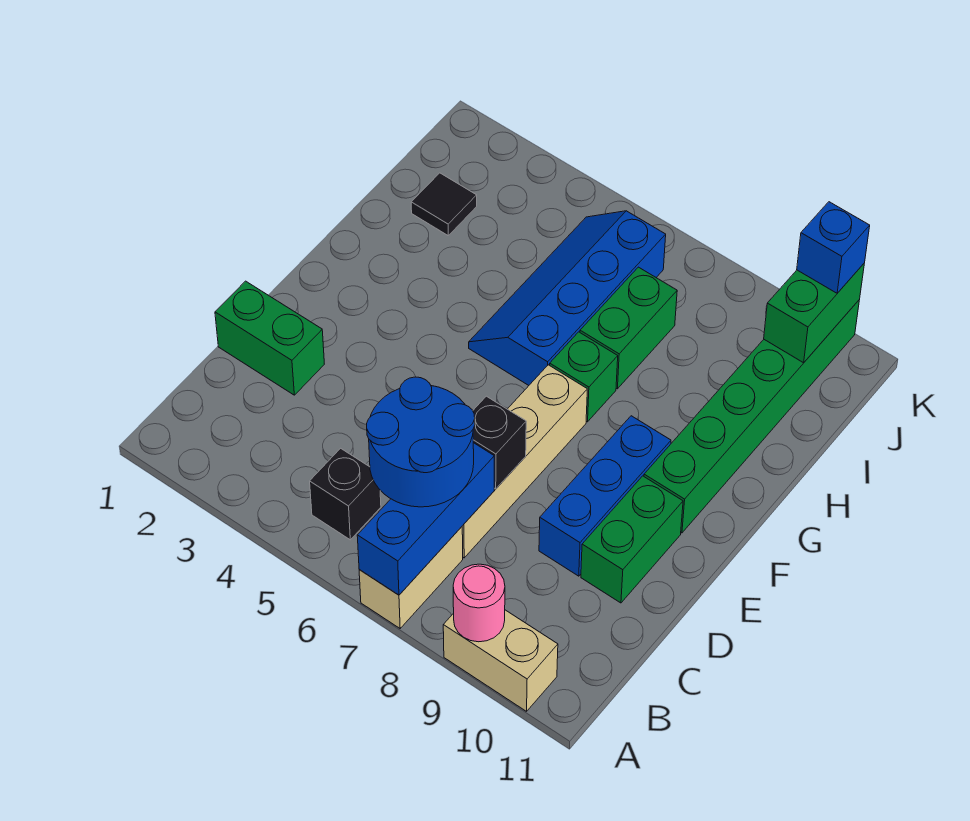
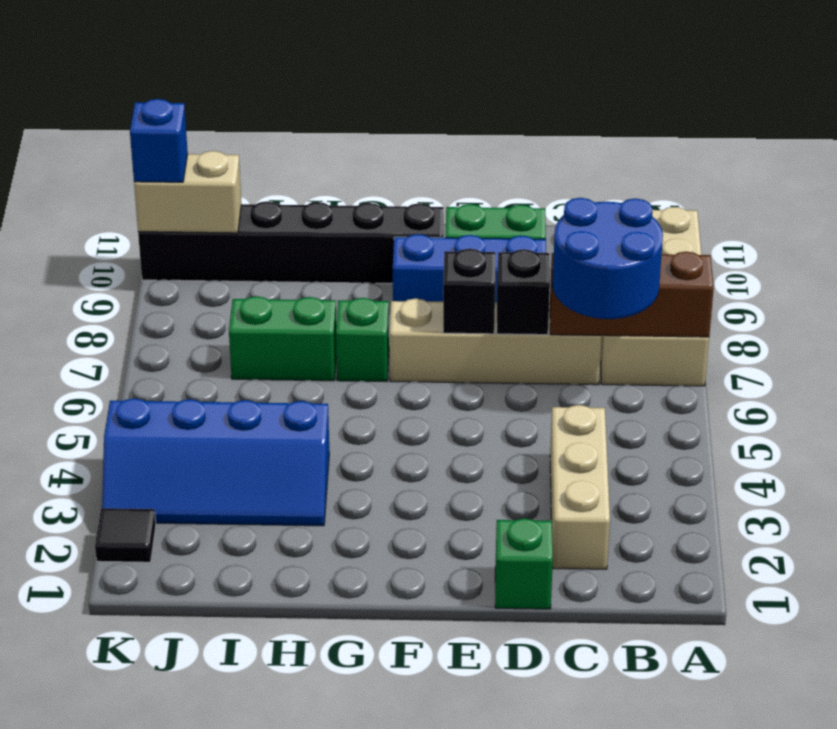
blue 1x3 brick [357,443,494,595] -> brown 1x3 brick [549,252,714,337]
pink 1x1 round brick [453,564,505,642] -> none
black 1x1 brick [310,448,381,540] -> black 1x1 brick moved to [443,249,495,334]
none -> tan 1x3 brick [550,405,610,569]
green 1x2 brick [215,281,324,395] -> green 1x1 brick [495,518,553,609]
green 1x6 brick [644,300,859,533] -> black 1x6 brick [138,201,444,283]
blue 2x4 slope [469,211,666,385] -> blue 2x4 slope moved to [102,398,329,526]
black 1x1 tile [411,173,477,235] -> black 1x1 tile moved to [95,508,156,562]
green 1x2 brick [764,264,864,363] -> tan 1x2 brick [134,151,241,233]

